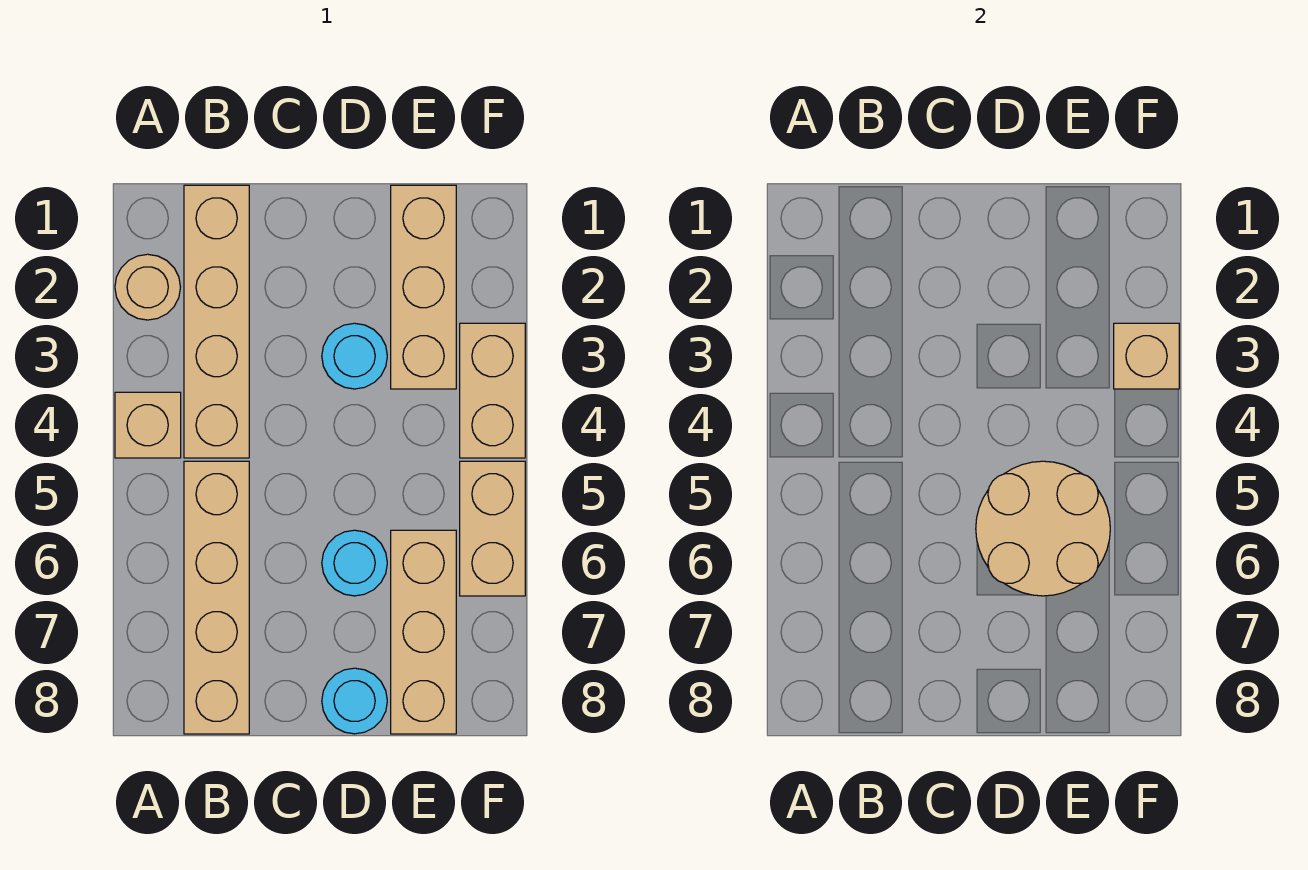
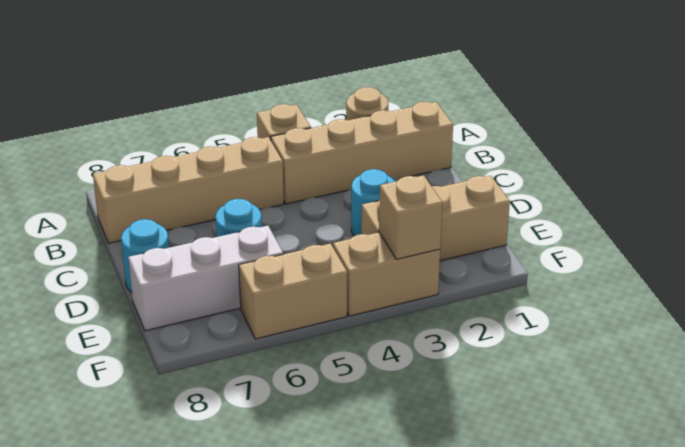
tan 2x2 round brick [976,461,1110,596] -> none
tan 1x3 brick [391,530,456,734] -> white 1x3 brick [128,226,283,331]

